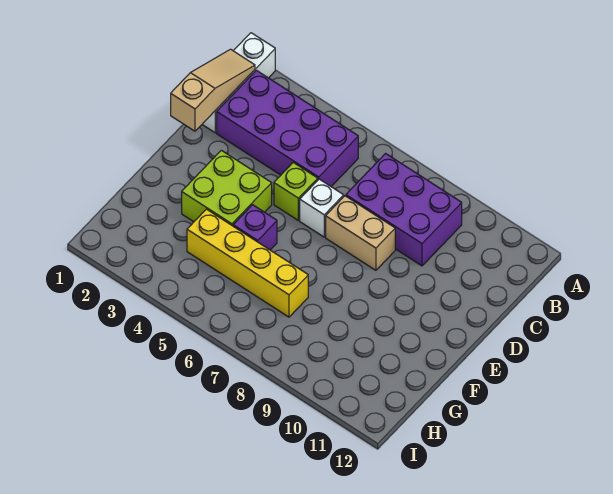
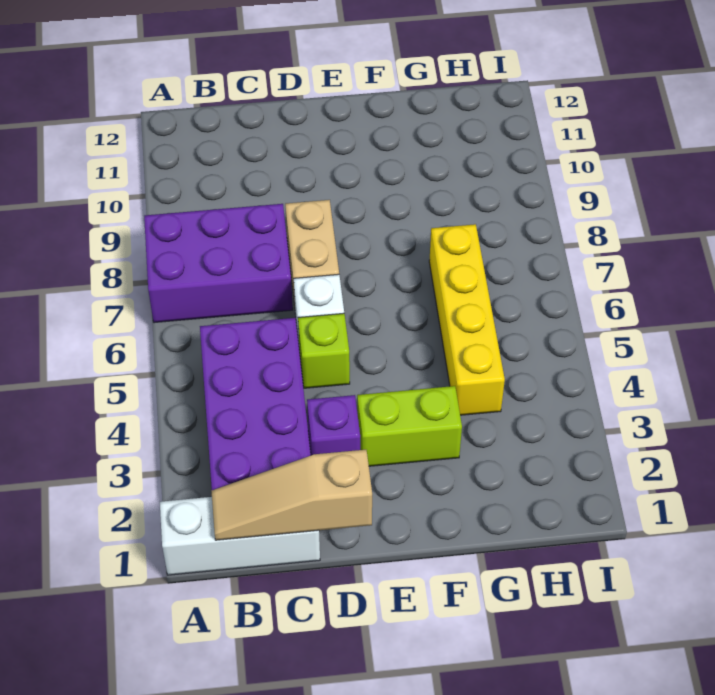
purple 2x3 brick [346,154,462,266] -> purple 2x3 brick turned to [144,204,293,323]
lime 2x2 brick [182,150,272,226] -> lime 1x2 brick [357,386,462,466]
purple 1x1 brick [233,205,277,250] -> purple 1x1 brick moved to [307,395,360,455]

